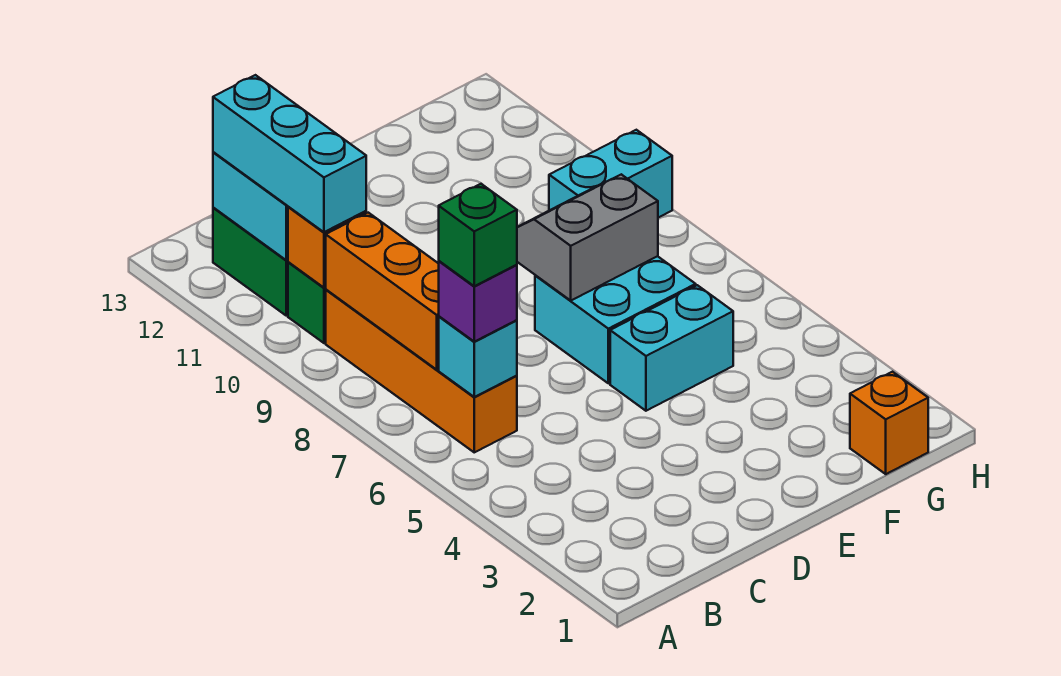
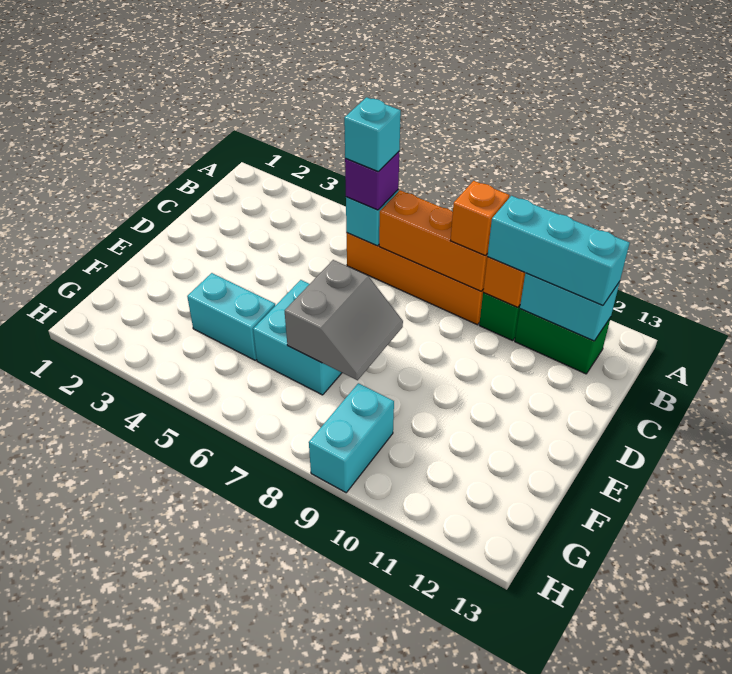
green 1x1 brick [439,184,517,286] -> cyan 1x1 brick [344,97,401,172]
cyan 1x2 brick [610,285,733,411] -> cyan 1x2 brick turned to [187,273,275,360]
orange 1x1 brick [850,372,928,474] -> orange 1x1 brick moved to [450,181,509,256]

